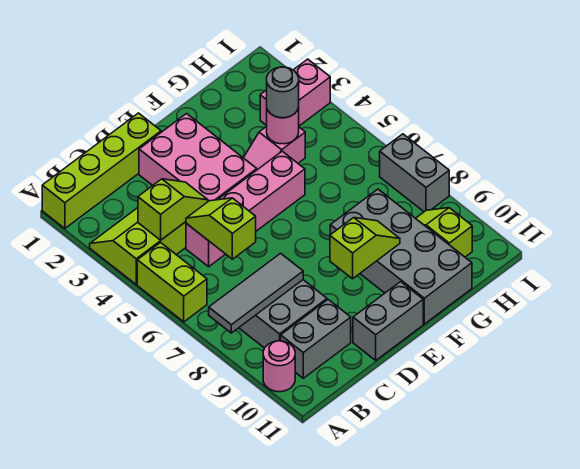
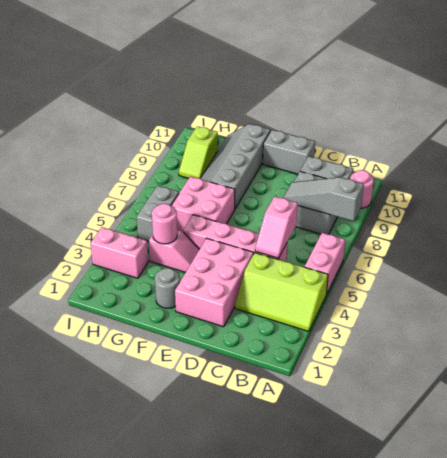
lime 1x4 brick [42,113,161,228] -> none
lime 1x2 brick [137,243,207,322] -> pink 1x2 brick [305,233,345,293]
grey 1x3 tile [209,253,303,333] -> grey 1x3 slope [283,177,364,221]
lime 1x2 slope [138,179,208,240] -> none
lime 1x2 slope [186,198,256,259] -> pink 1x2 slope [255,196,298,258]
lime 1x2 slope [330,218,400,279] -> none
none -> pink 2x2 brick [171,176,235,231]
grey 2x4 brick [330,189,472,324] -> grey 2x4 slope [200,124,271,209]
grey 1x1 round brick [267,67,299,118] -> grey 1x1 round brick moved to [155,268,180,308]
grey 1x2 brick [380,134,449,212] -> grey 1x2 brick moved to [137,185,179,241]

